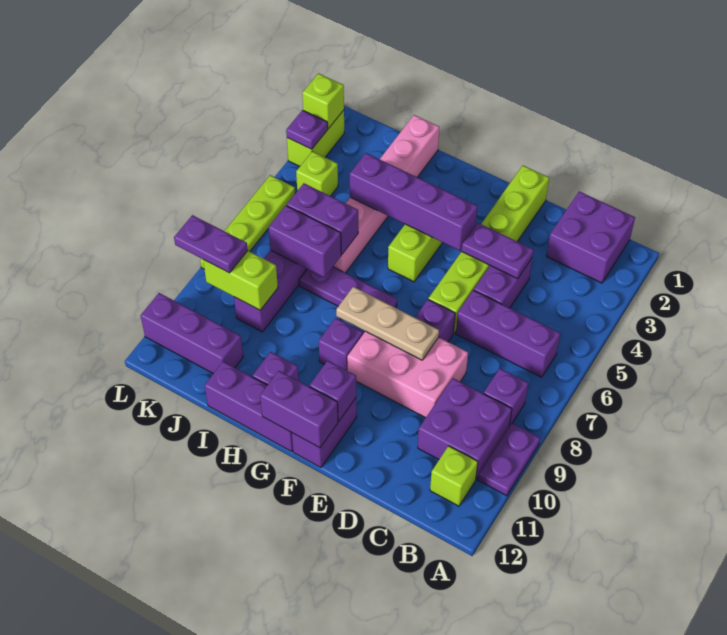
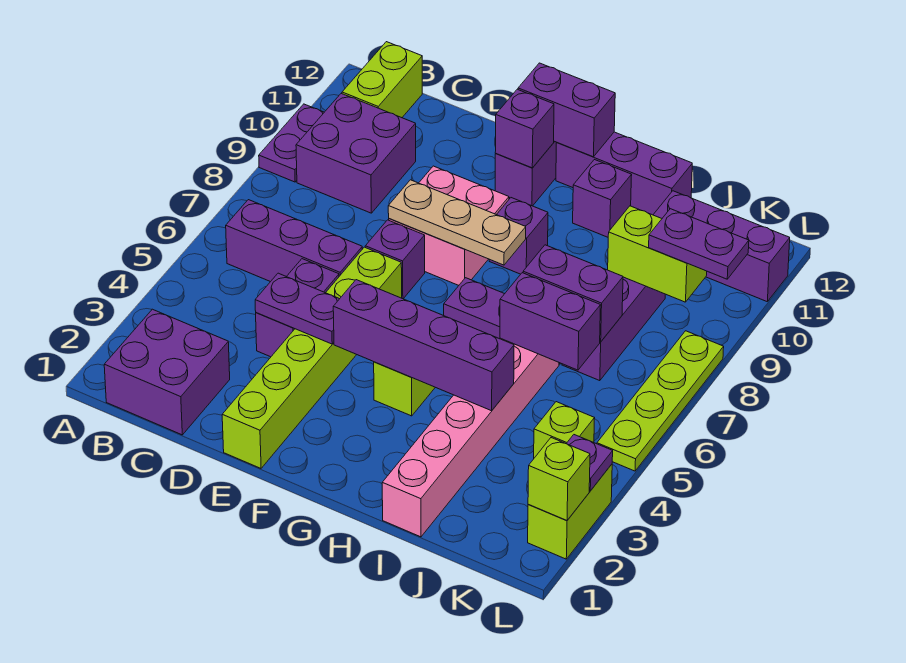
purple 1x1 brick [484,368,528,426] -> none
lime 1x1 brick [430,446,478,506] -> lime 1x2 brick [342,42,422,118]
pink 2x3 brick [347,331,468,418] -> pink 2x2 brick [389,166,509,285]

